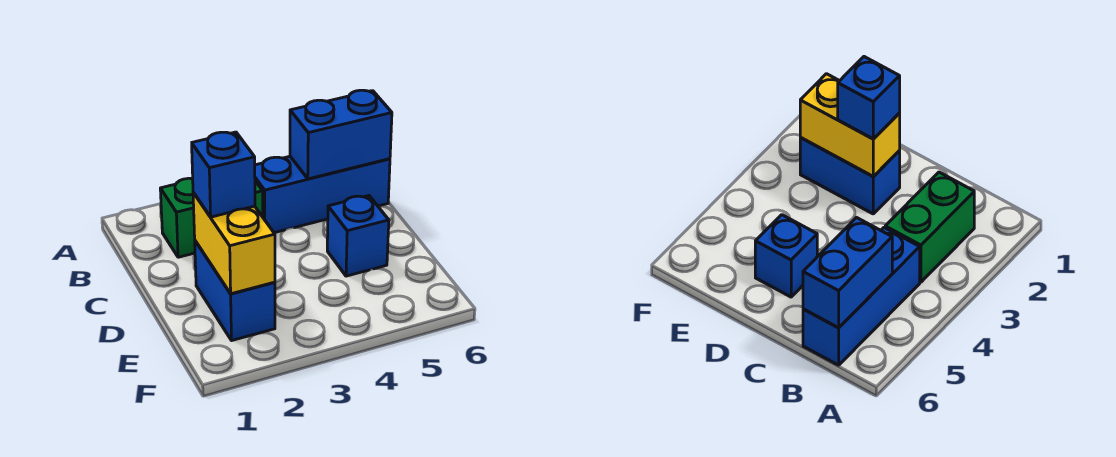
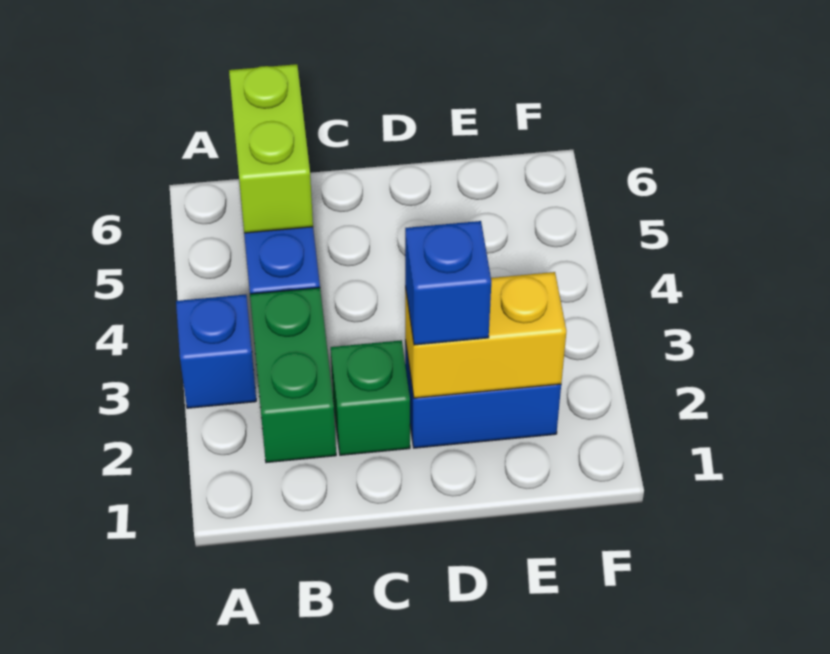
blue 1x2 brick [290,90,392,179] -> lime 1x2 brick [229,64,313,233]
none -> green 1x1 brick [331,340,410,455]
blue 1x1 brick [327,196,389,276] -> blue 1x1 brick moved to [176,294,256,408]

